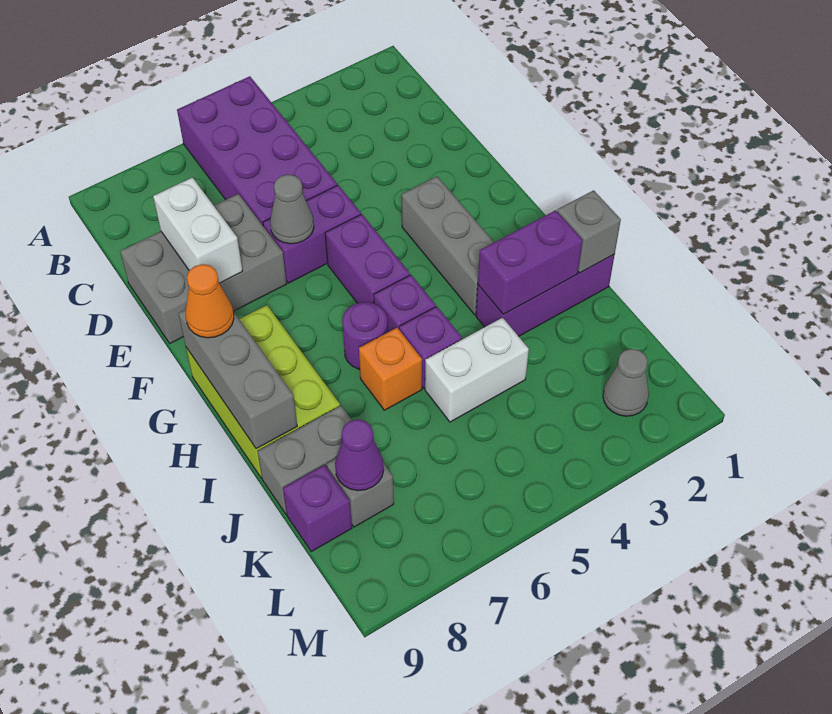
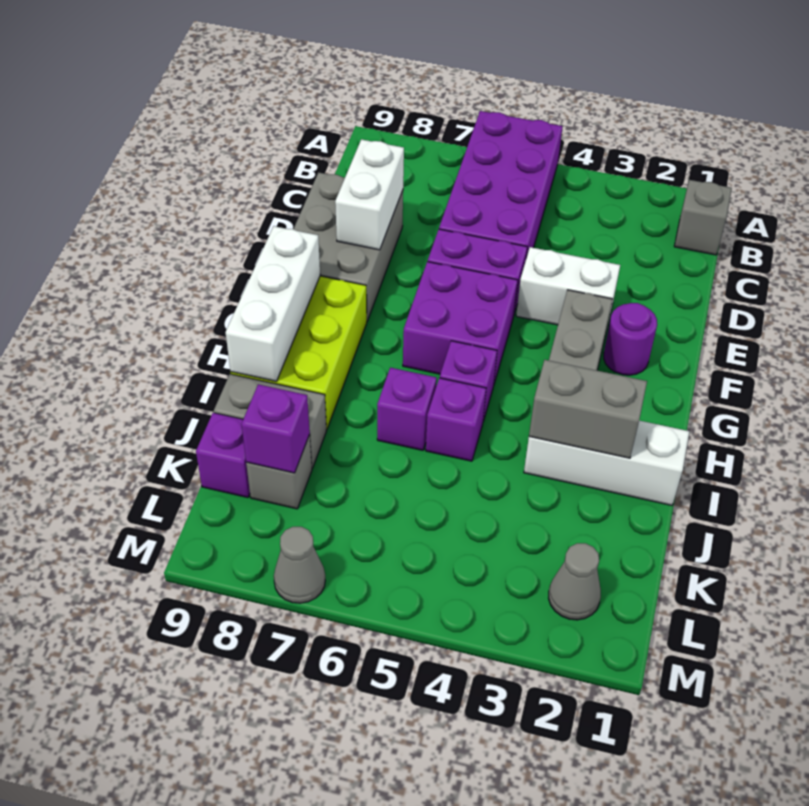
grey 2x3 brick [120,194,287,343] -> grey 2x3 brick turned to [294,172,403,321]
grey 1x1 cone [270,175,314,244] -> grey 1x1 cone moved to [274,527,325,603]
purple 1x2 brick [325,214,410,303] -> purple 2x2 brick [403,262,518,384]
grey 1x3 brick [178,310,297,449] -> white 1x3 brick [225,226,320,382]
orange 1x1 cone [186,264,234,338] -> none
purple 1x1 round brick [342,302,388,369] -> purple 1x1 round brick moved to [604,303,657,375]
purple 1x3 brick [476,254,615,336] -> white 1x3 brick [524,421,689,505]
grey 1x1 brick [557,190,621,273] -> grey 1x1 brick moved to [674,180,732,255]
purple 1x2 brick [478,210,583,314] -> grey 1x2 brick [529,360,647,458]
orange 1x1 brick [359,328,422,410] -> purple 1x1 brick [377,368,437,450]
white 1x2 brick [425,318,529,422] -> white 1x2 brick moved to [516,247,620,326]
purple 1x1 cone [335,420,384,491] -> purple 1x1 brick [241,384,310,473]

